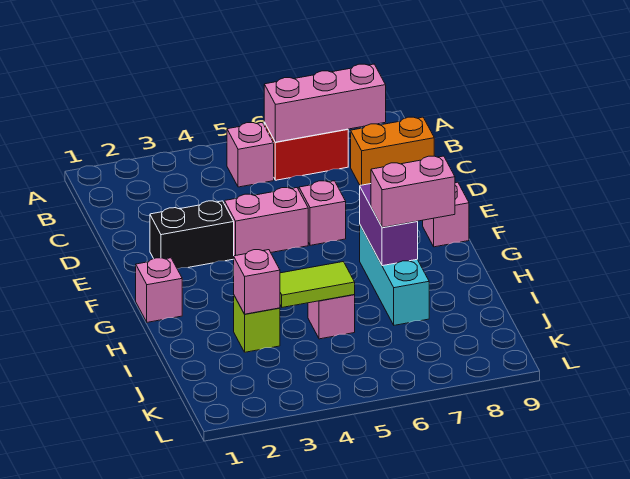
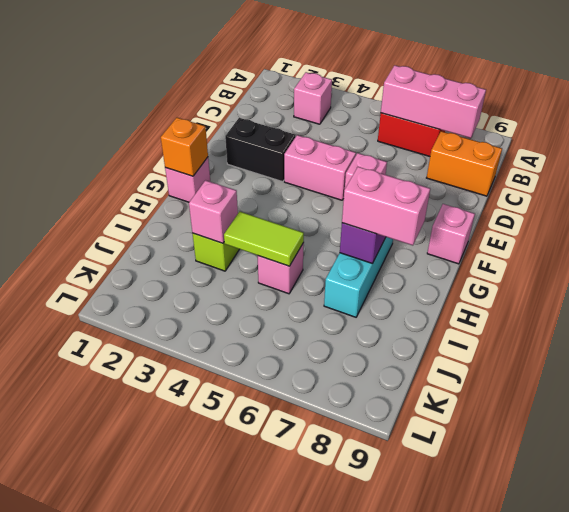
pink 1x1 brick [227,122,274,187] -> pink 1x1 brick moved to [294,72,332,124]
none -> orange 1x1 brick [161,118,208,176]

